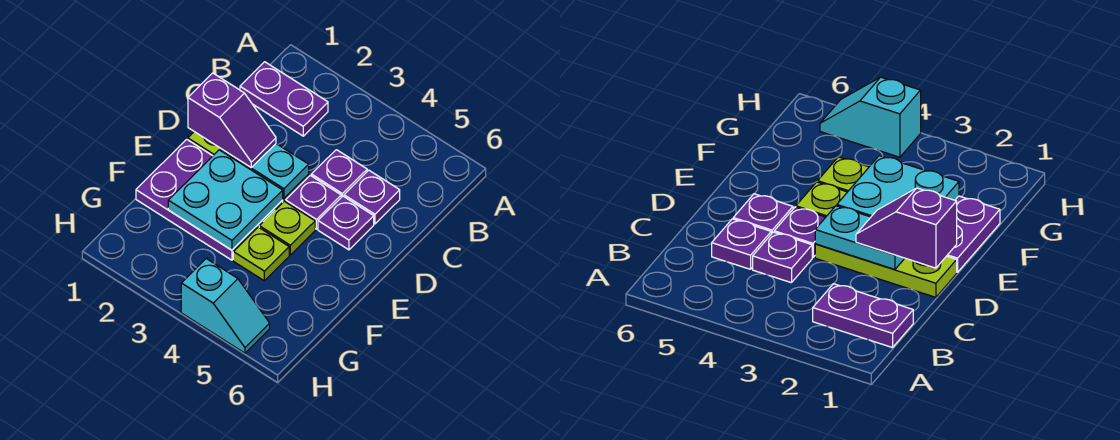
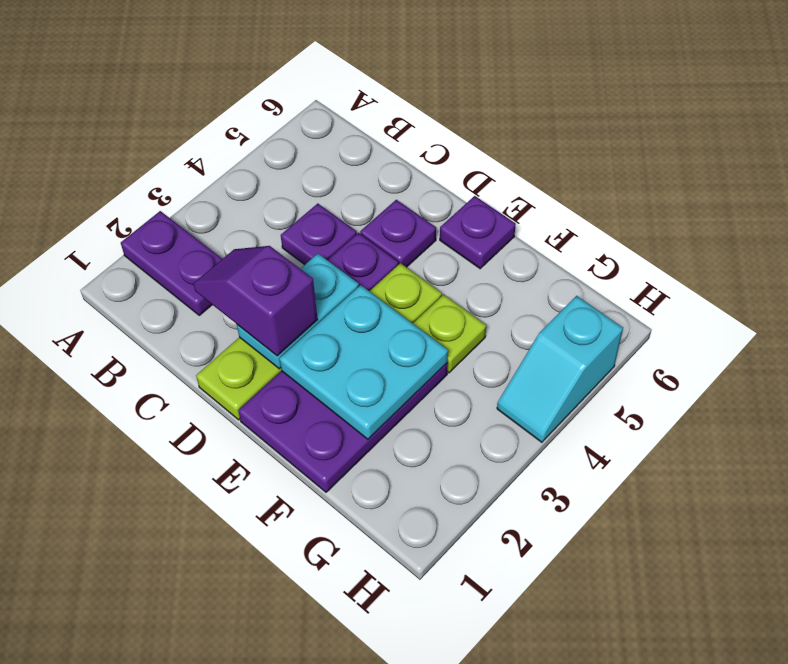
purple 1x2 plate [240,62,328,136] -> purple 1x2 plate turned to [121,211,222,315]
purple 1x1 plate [344,170,400,224] -> purple 1x1 plate moved to [440,196,516,269]
purple 1x2 slope [188,73,276,167] -> purple 1x2 slope turned to [194,246,318,356]
cyan 1x2 slope [181,259,270,353] -> cyan 1x2 slope turned to [497,296,623,442]

